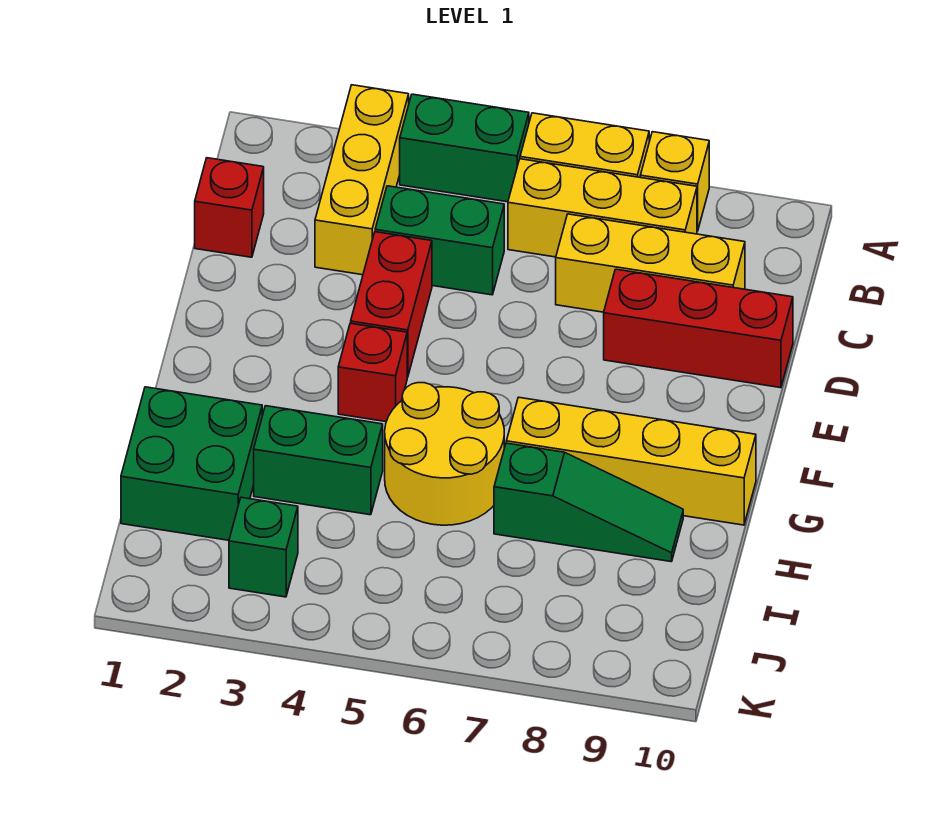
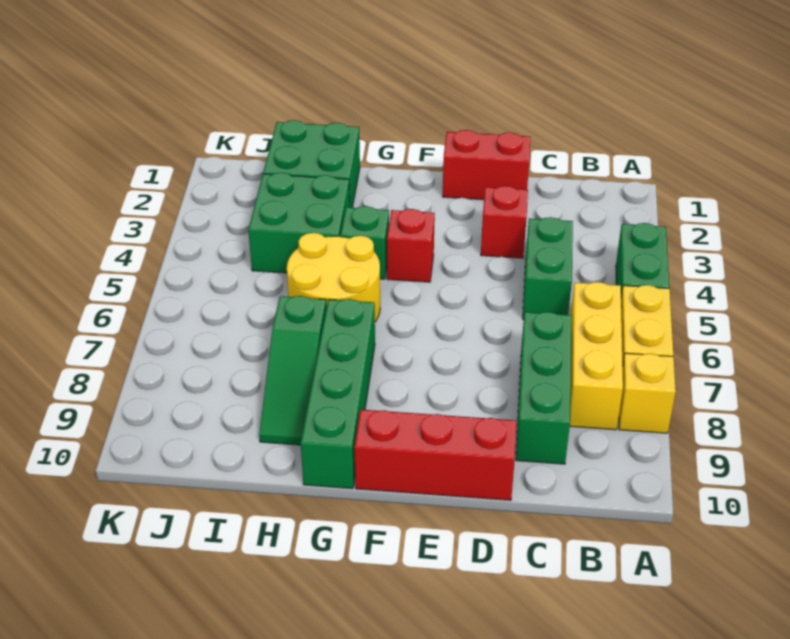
yellow 1x3 brick [315,85,409,275] -> none
red 1x1 brick [195,158,264,257] -> red 1x1 brick moved to [481,186,528,258]
yellow 1x3 brick [556,214,745,312] -> green 1x3 brick [516,312,572,464]
red 1x2 brick [351,232,432,377] -> red 1x2 brick moved to [443,130,531,200]
red 1x3 brick [604,269,793,388] -> red 1x3 brick turned to [354,410,517,500]
yellow 1x4 brick [506,397,756,525] -> green 1x4 brick [301,299,375,489]
green 1x2 brick [254,406,383,515] -> green 2x2 brick [248,173,350,273]
green 1x1 brick [229,497,298,597] -> green 1x1 brick moved to [341,206,389,279]

